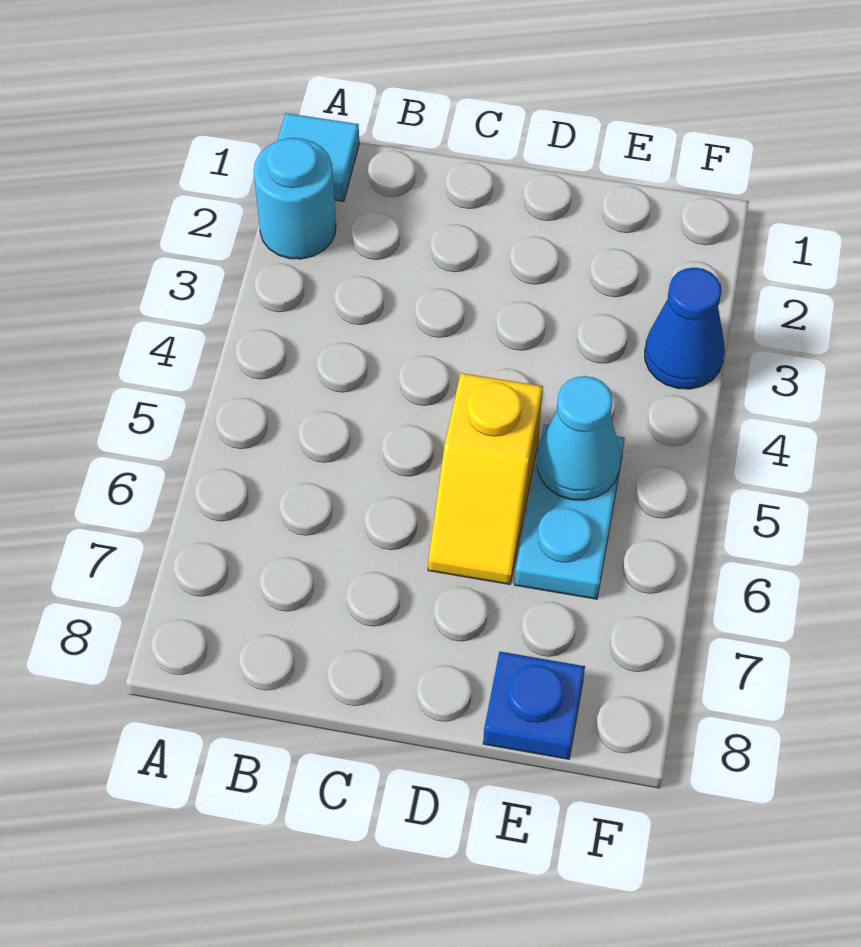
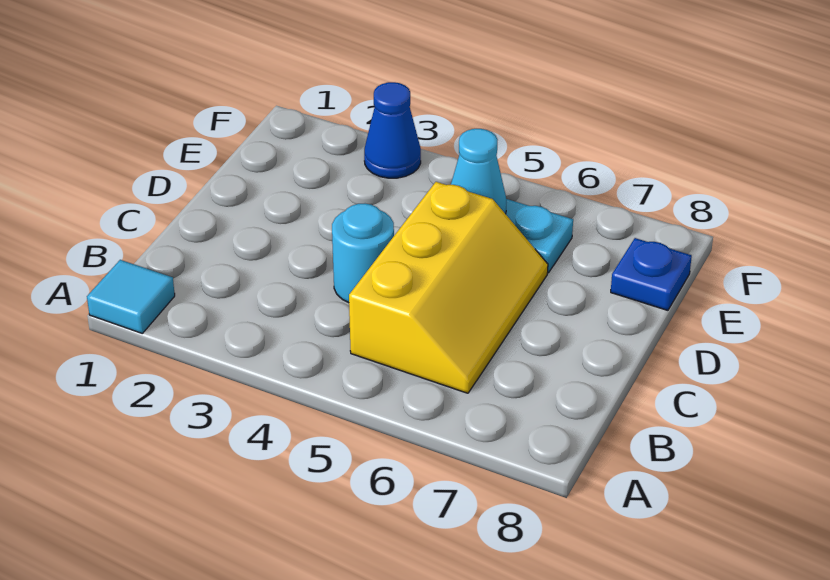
cyan 1x1 round brick [254,138,336,259] -> cyan 1x1 round brick moved to [332,204,394,303]
yellow 1x2 slope [428,373,543,584] -> yellow 2x3 slope [349,182,548,393]

